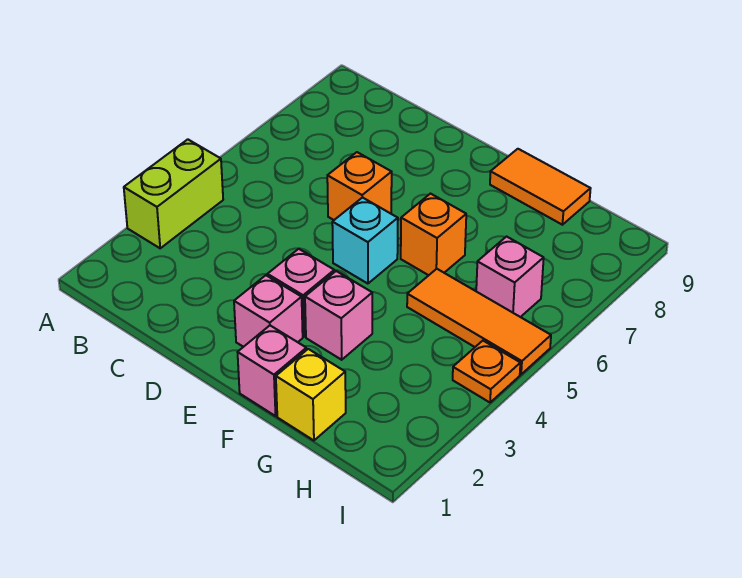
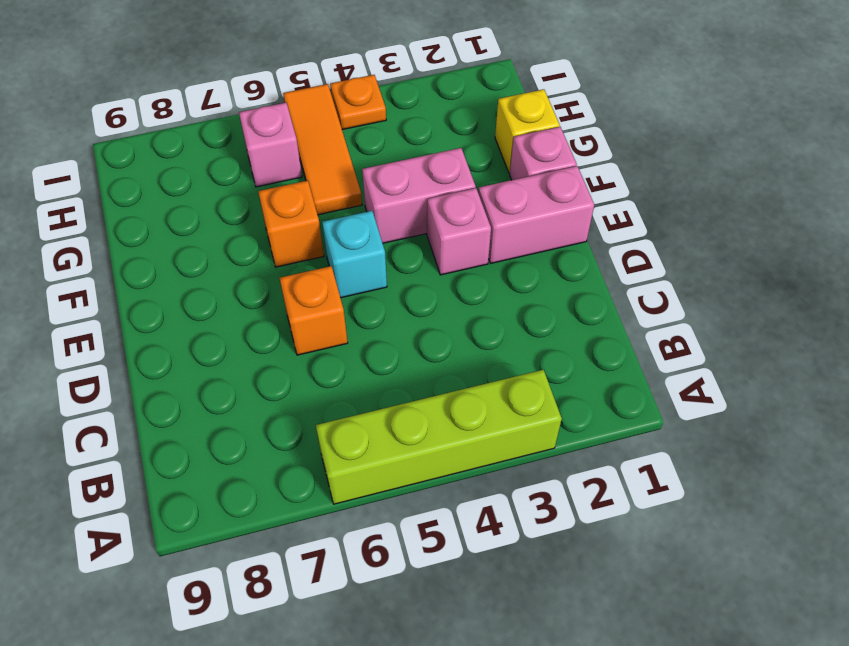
lime 1x2 brick [124,139,223,248] -> lime 1x4 brick [316,370,562,504]
pink 1x1 brick [234,275,303,347] -> pink 1x2 brick [478,166,594,263]
pink 1x1 brick [305,271,372,360] -> pink 1x2 brick [362,148,476,243]
orange 1x2 tile [490,149,591,225] -> none

